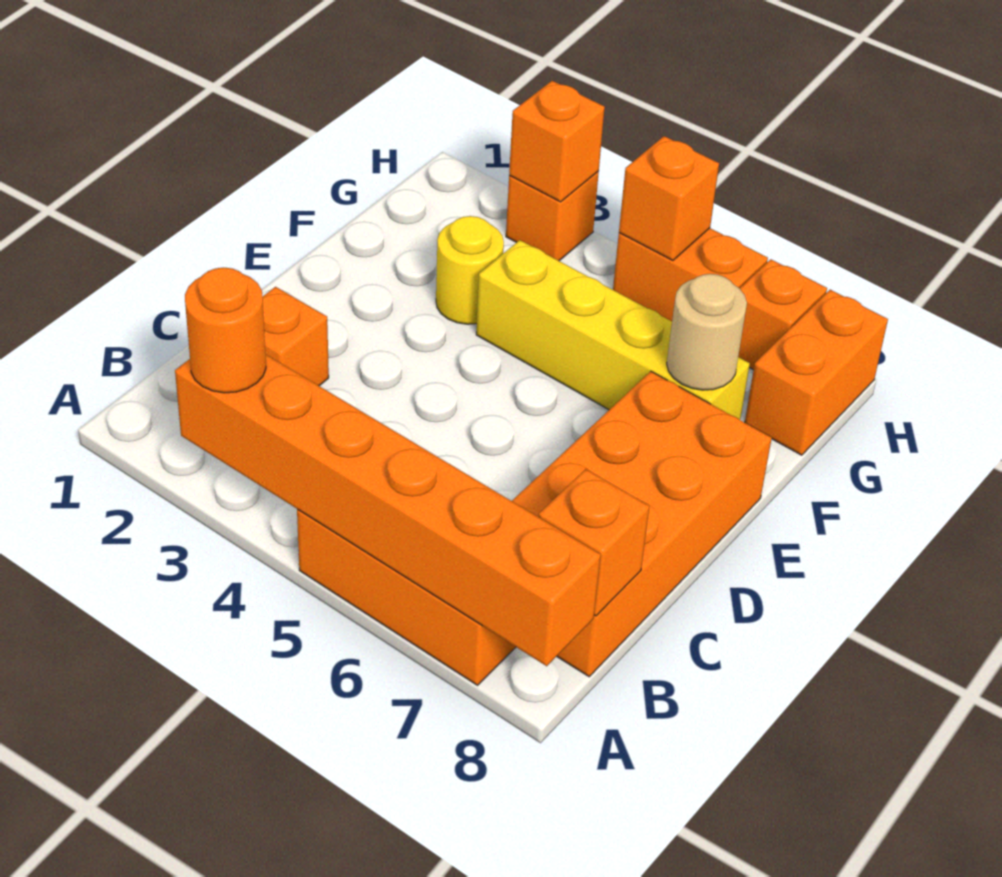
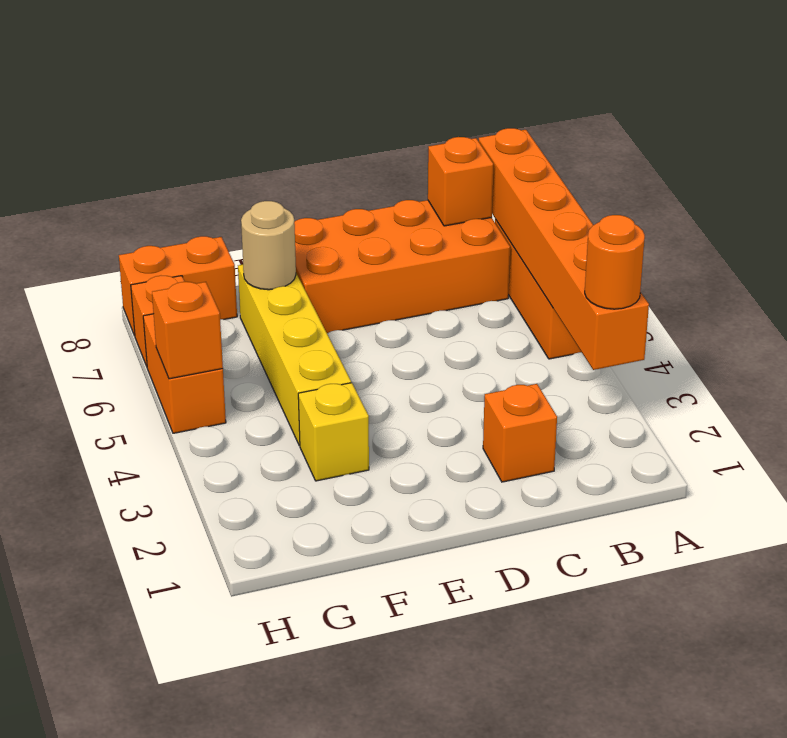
yellow 1x1 round brick [436,216,504,324] -> yellow 1x1 brick [298,383,369,481]
orange 1x1 brick [506,171,599,261] -> none
orange 1x1 brick [509,81,605,202] -> none

